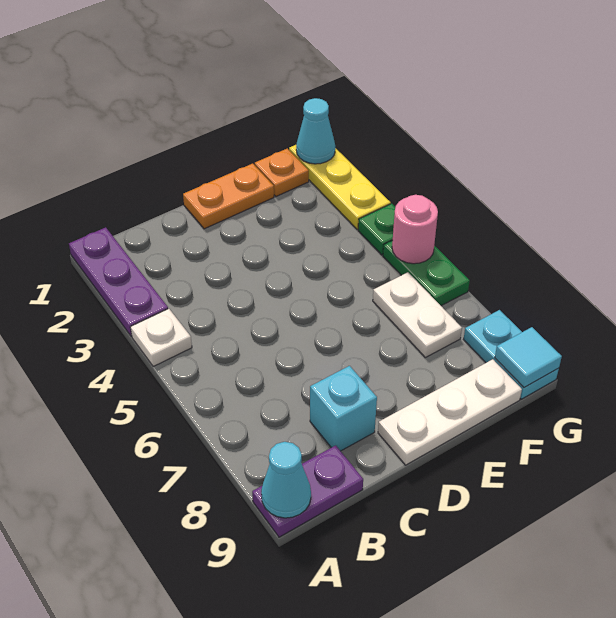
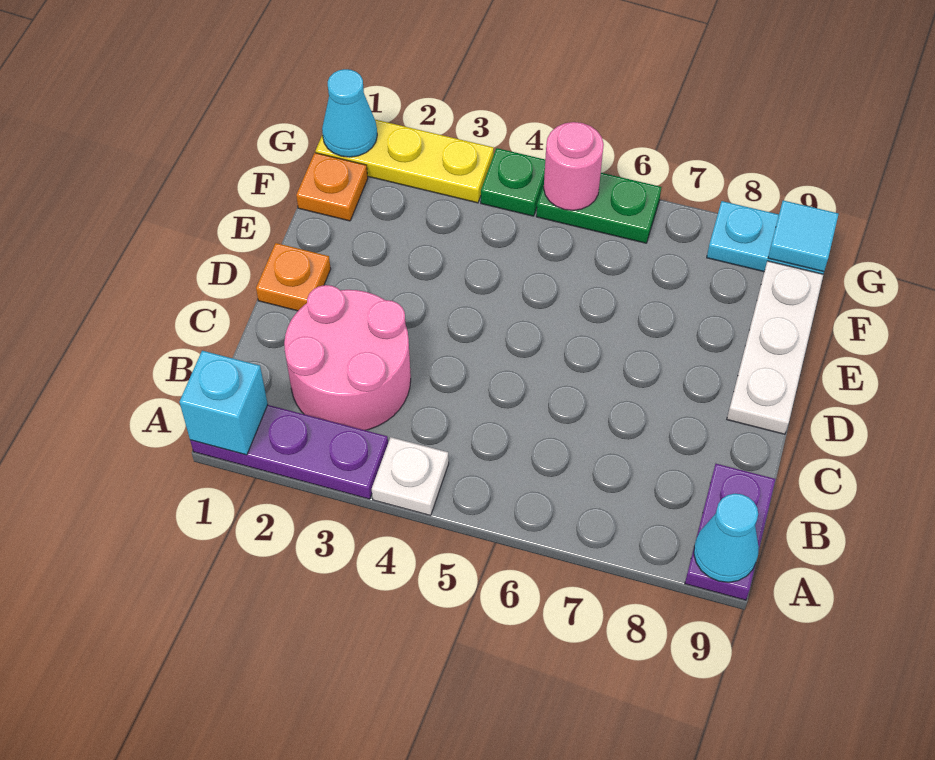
none -> pink 2x2 round brick [284,285,411,430]
cyan 1x1 brick [310,366,377,451] -> cyan 1x1 brick moved to [179,351,268,455]
orange 1x2 plate [183,164,274,229] -> orange 1x1 plate [256,243,331,311]
white 1x2 plate [373,272,462,358] -> none

